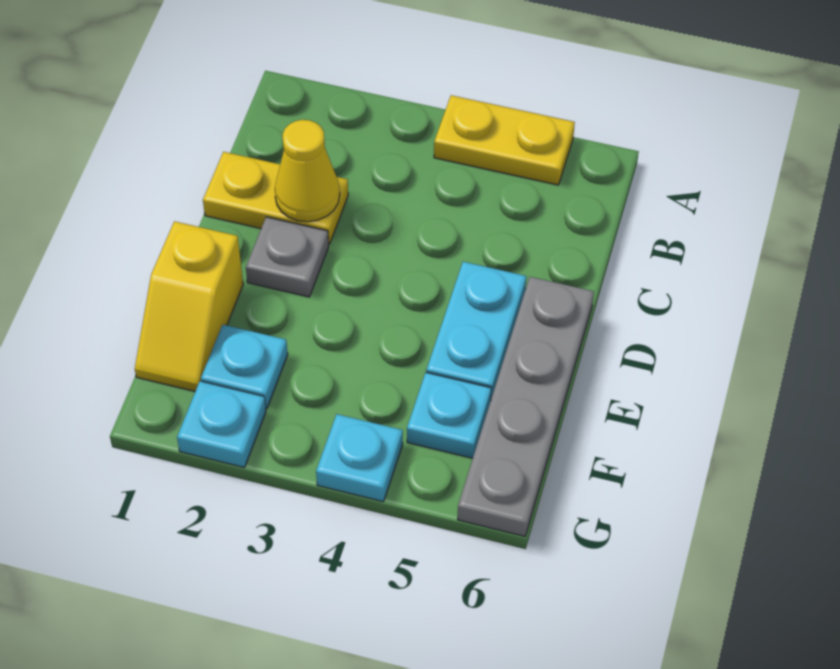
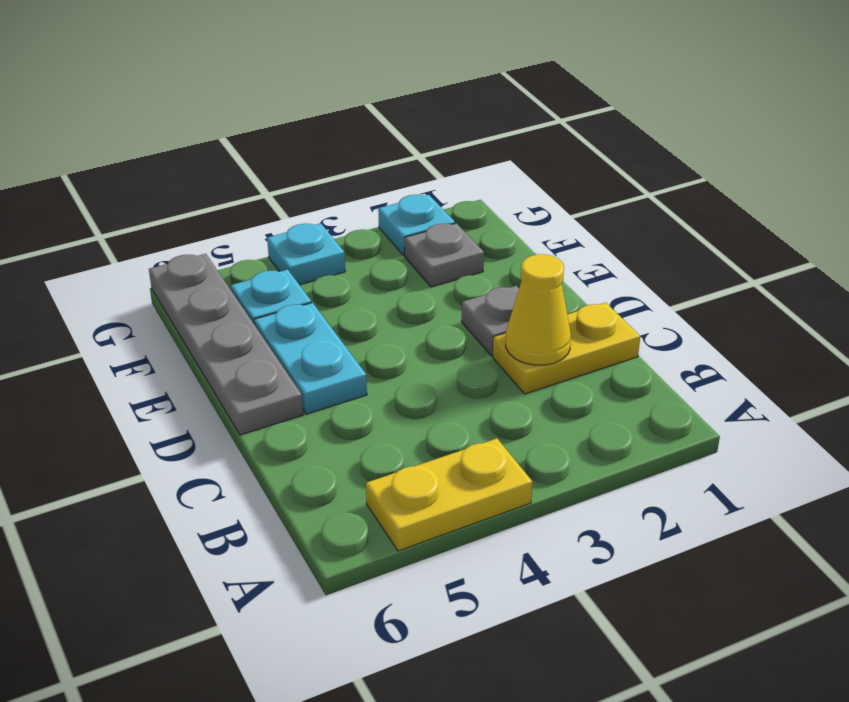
yellow 1x2 slope [135,221,243,391] -> none
cyan 1x1 plate [201,325,288,409] -> grey 1x1 plate [405,223,484,287]

